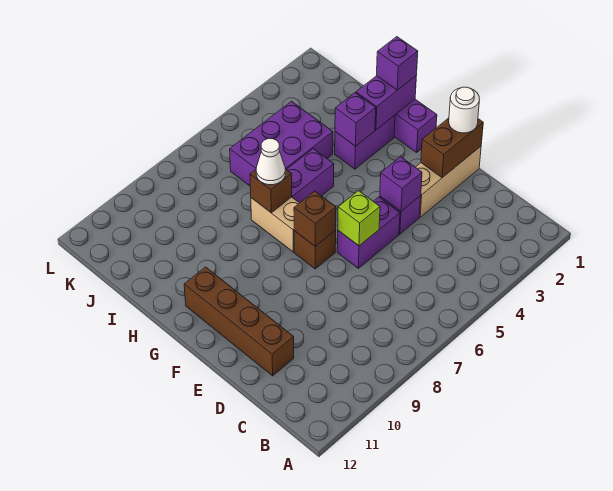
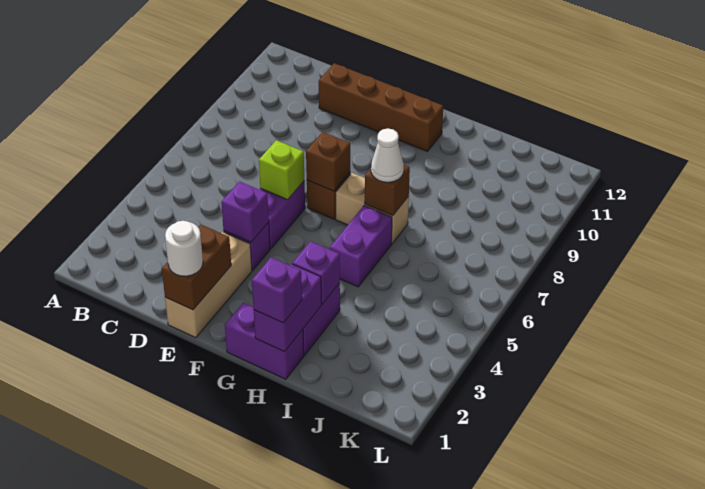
purple 2x3 brick [230,101,333,186] -> none

